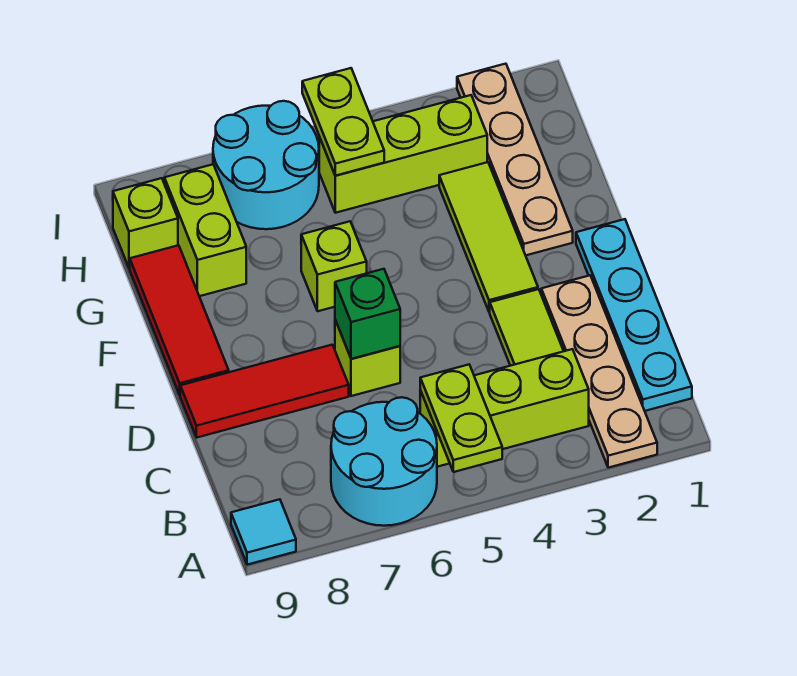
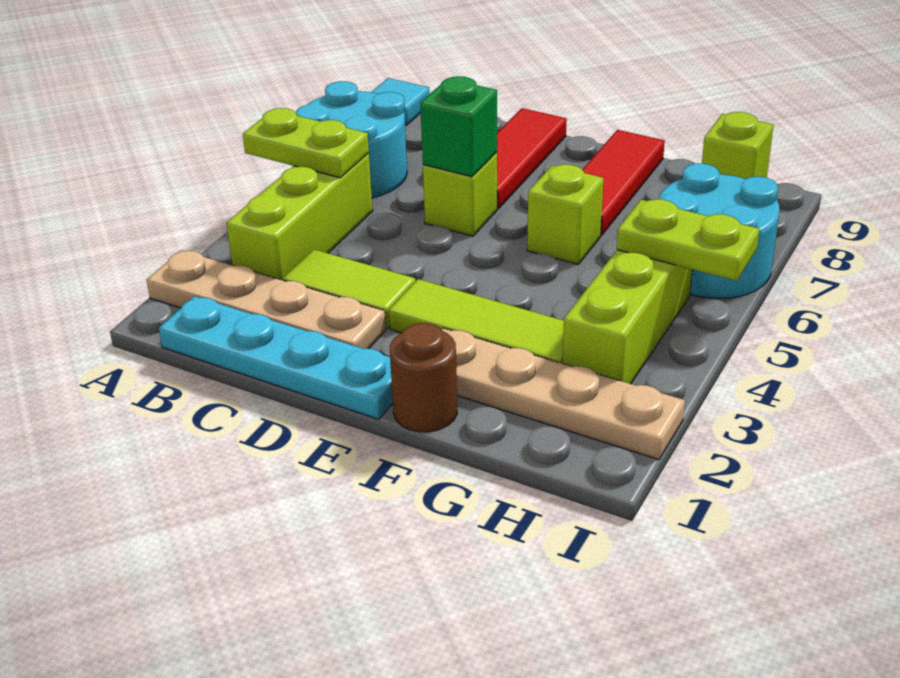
red 1x3 tile [130,245,229,395] -> red 1x3 tile turned to [582,130,665,235]
none -> brown 1x1 round brick [390,323,457,432]
lime 1x2 brick [164,164,246,296] -> none

